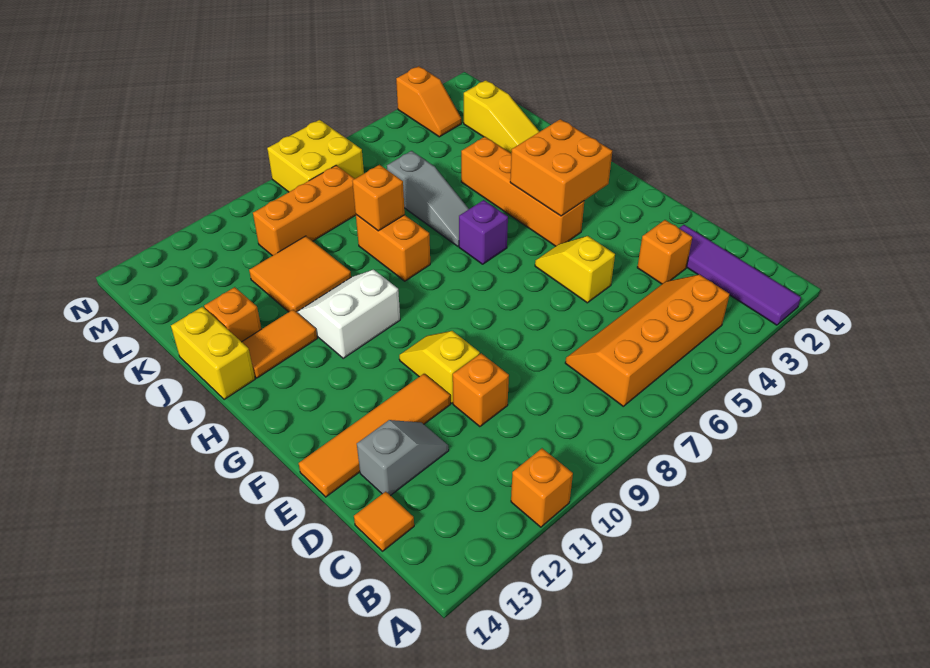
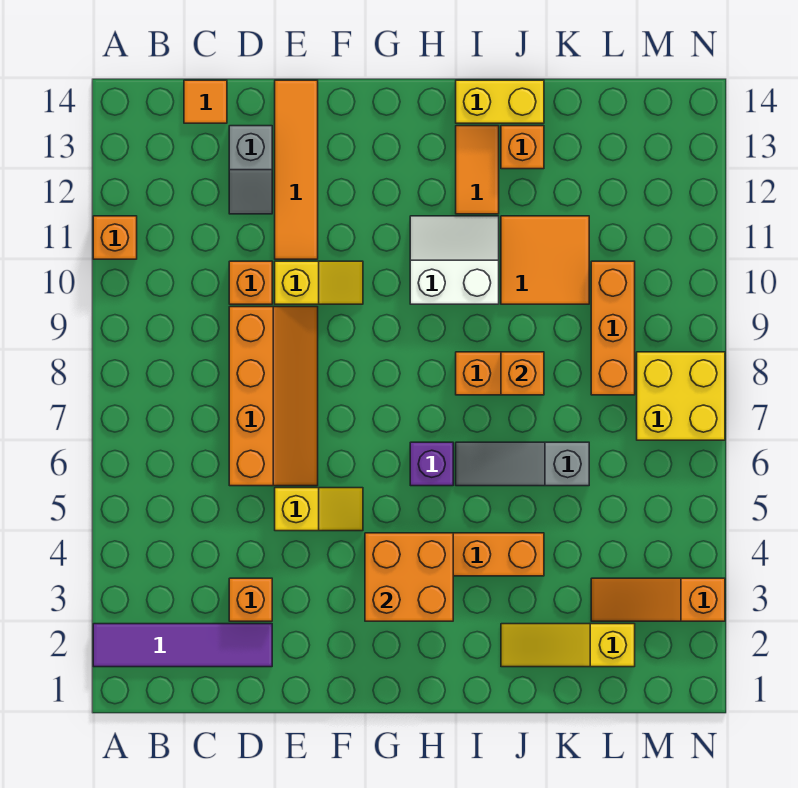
orange 2x4 slope [565,275,730,406] -> orange 2x4 slope moved to [229,307,318,486]
white 2x2 slope [297,270,400,358] -> white 2x2 slope turned to [410,216,499,304]
orange 1x2 slope [396,66,461,137] -> orange 1x3 slope [591,578,725,621]

